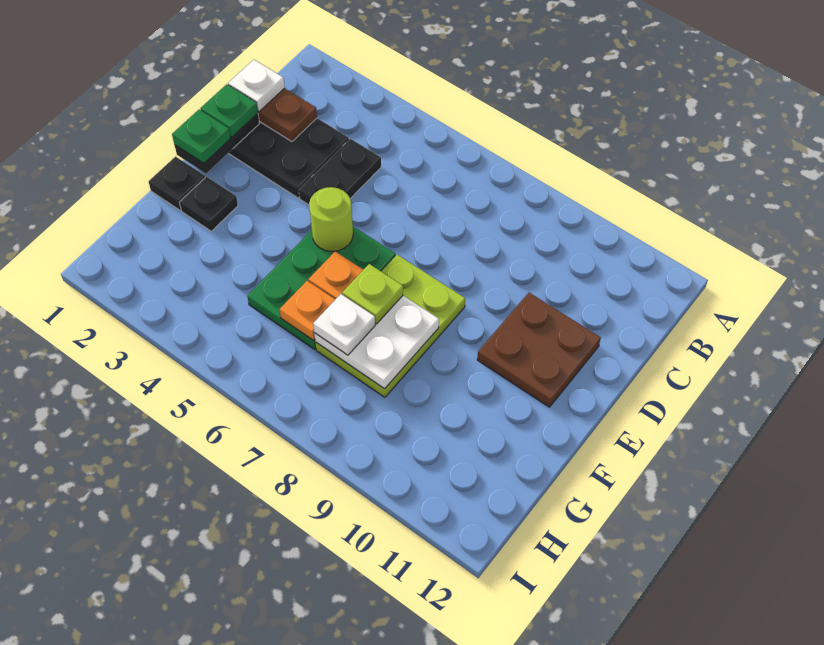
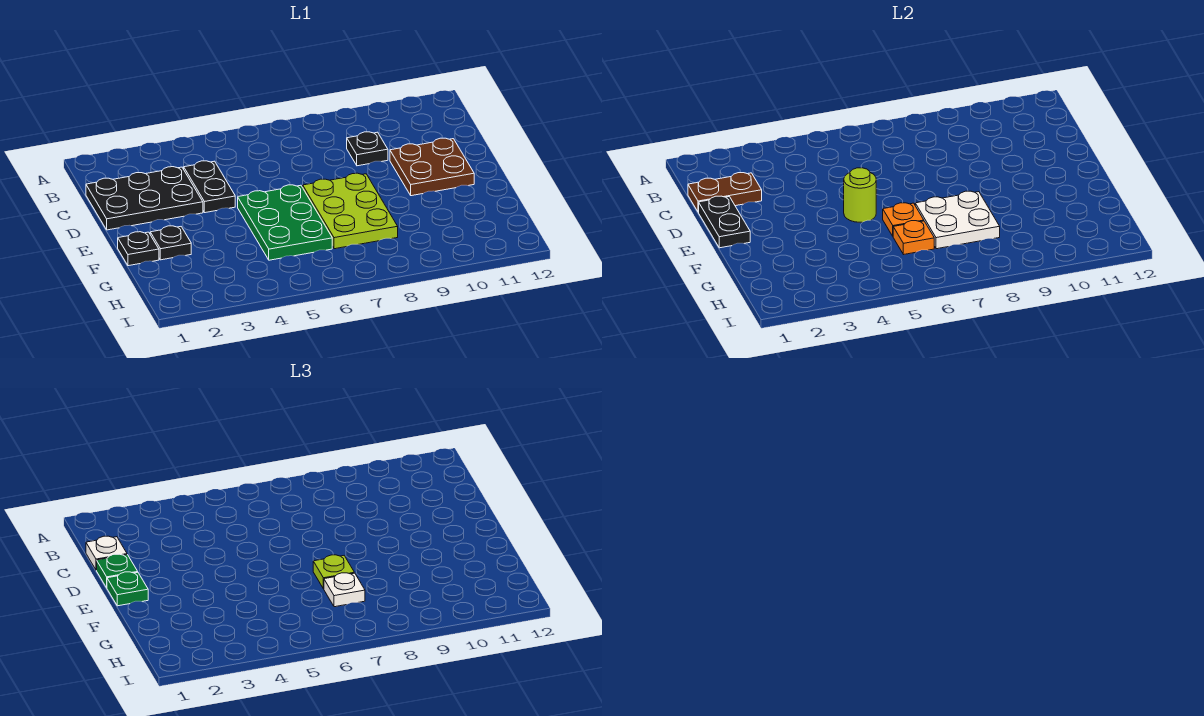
none -> black 1x1 plate [347,132,388,166]

